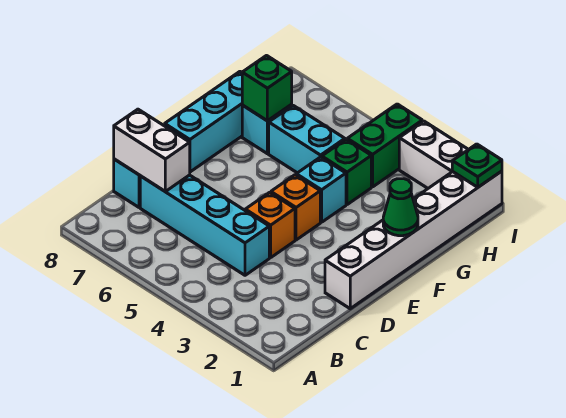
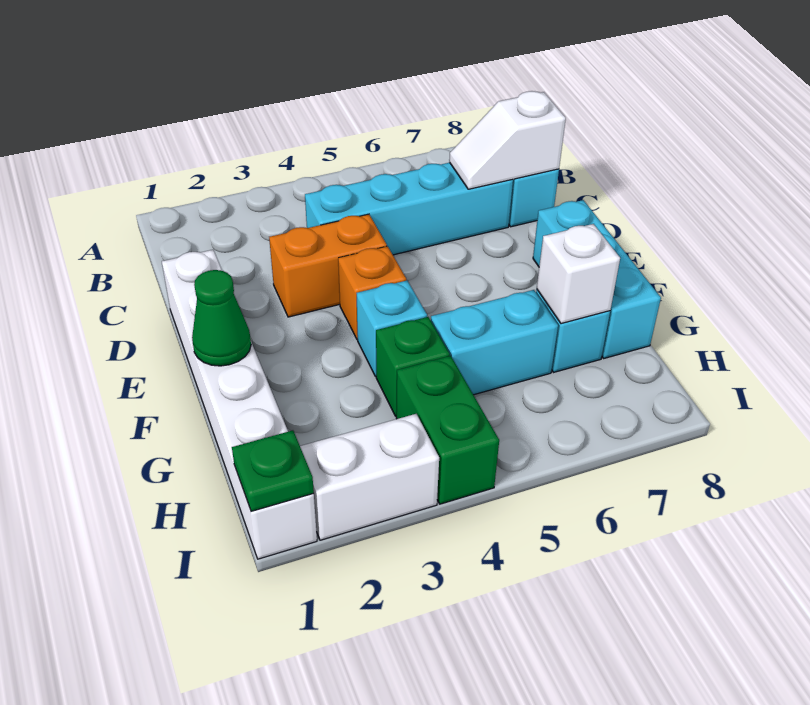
white 1x2 brick [114,109,190,191] -> white 1x2 slope [449,91,566,189]
orange 1x1 brick [245,192,295,258] -> orange 1x2 brick [269,214,387,317]
green 1x1 brick [242,56,292,121] -> white 1x1 brick [537,224,620,324]

